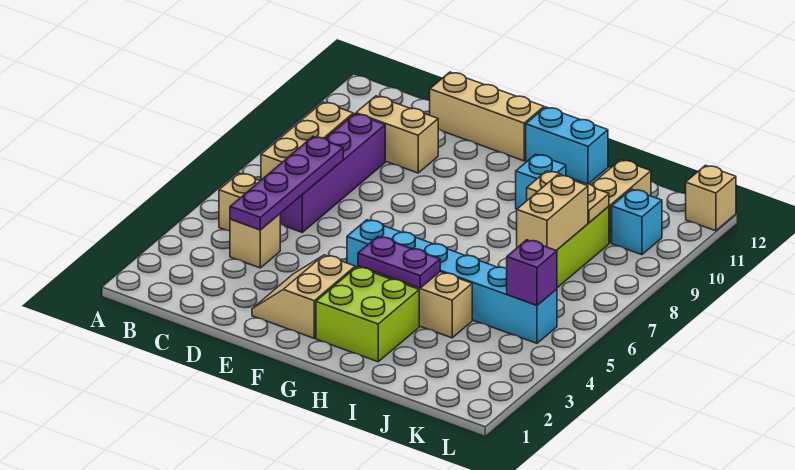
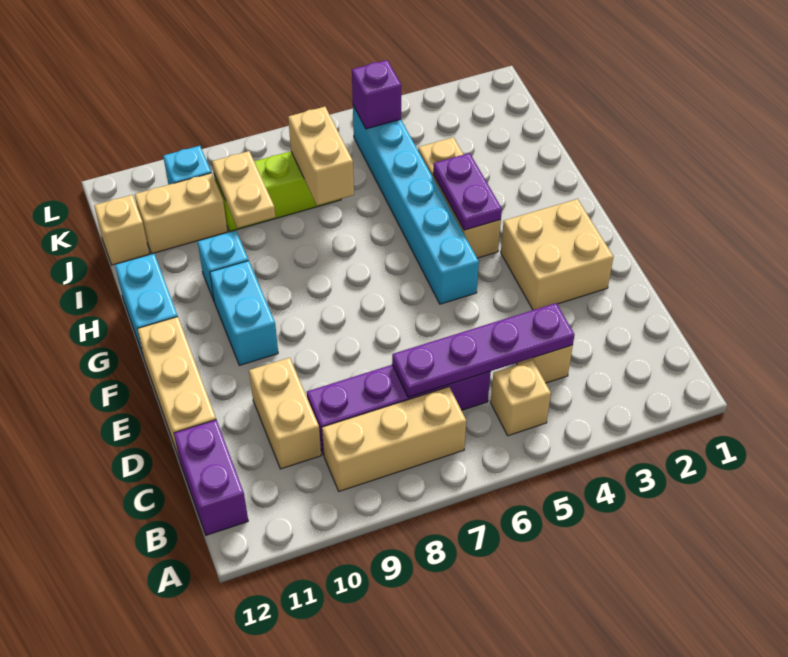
none -> purple 1x2 brick [174,420,248,535]
tan 2x2 slope [252,255,355,338] -> tan 2x2 brick [501,199,613,310]
none -> cyan 1x2 brick [210,261,278,365]
lime 2x2 brick [316,267,419,362] -> none
tan 1x2 brick [517,175,588,250] -> tan 1x2 brick turned to [288,107,354,205]
tan 1x1 brick [686,165,736,231] -> tan 1x1 brick moved to [94,195,149,265]

